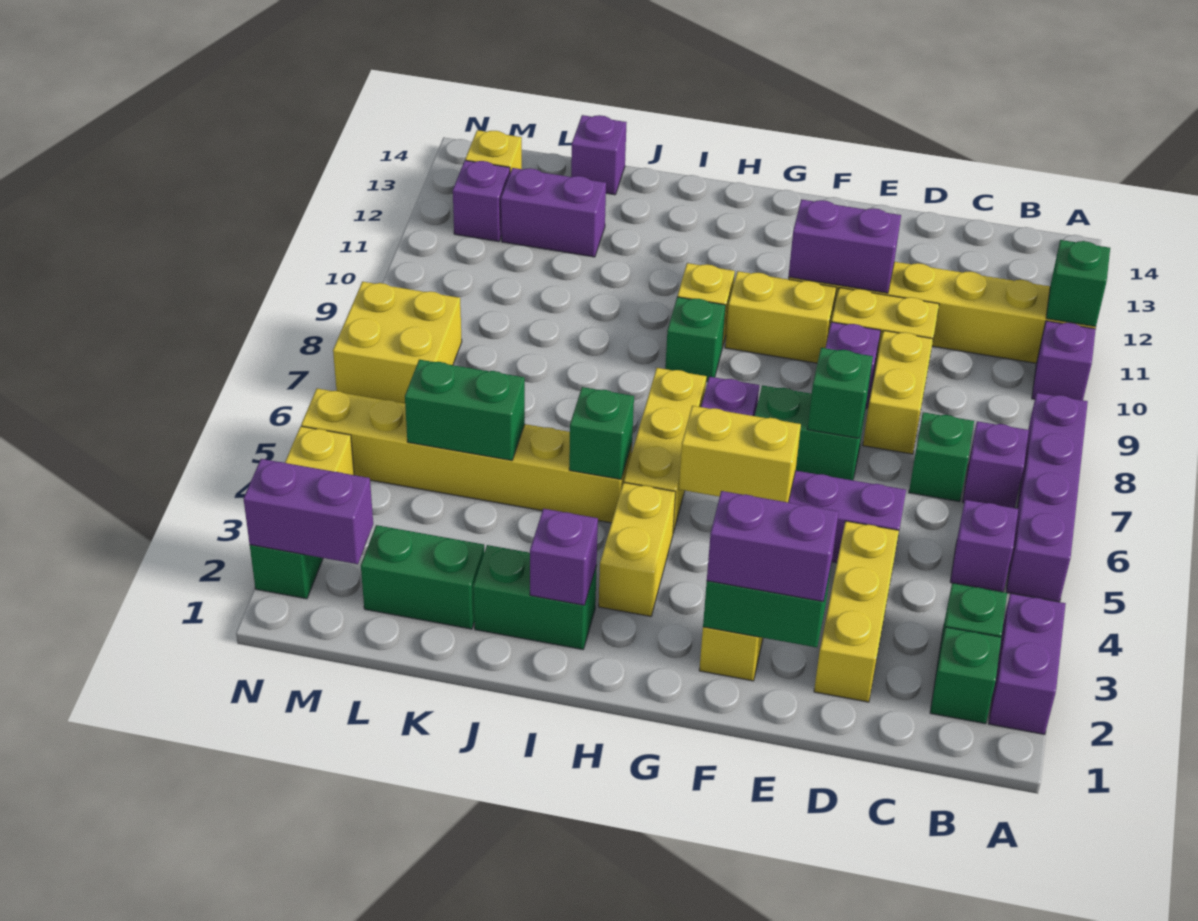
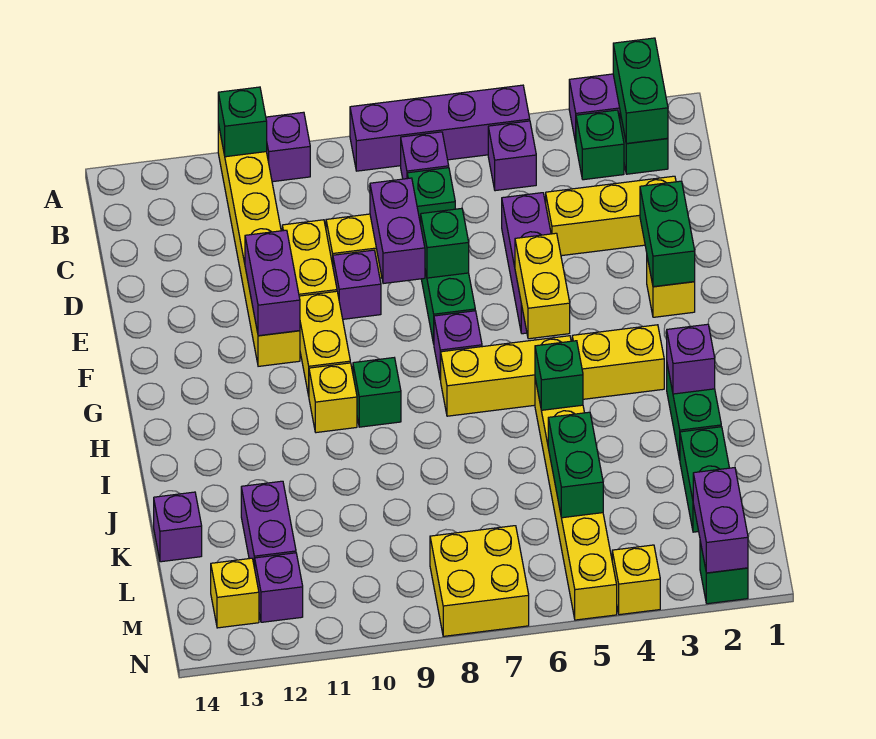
none -> green 1x2 brick [613,38,668,143]
purple 1x2 brick [707,491,839,602] -> purple 1x2 brick moved to [370,178,425,284]

